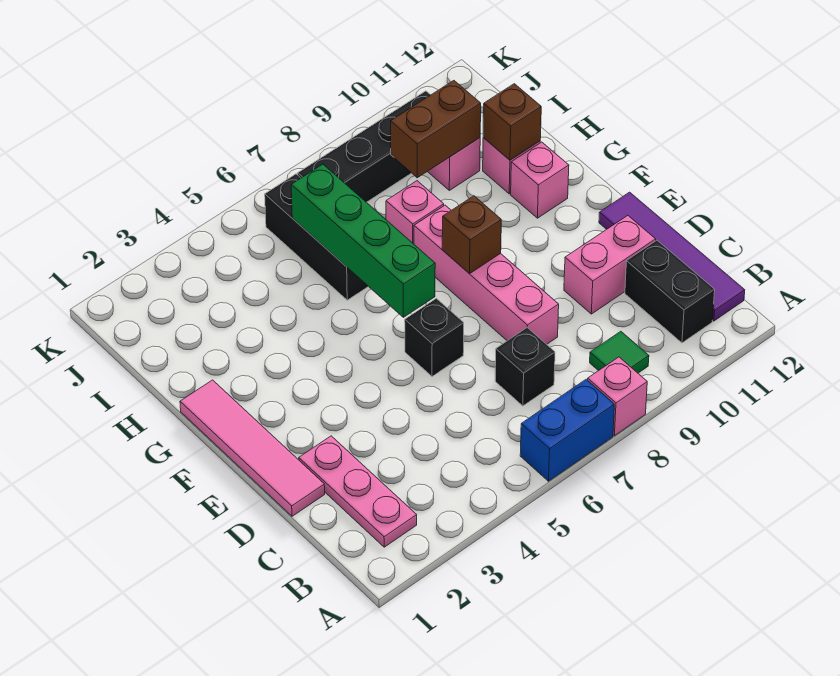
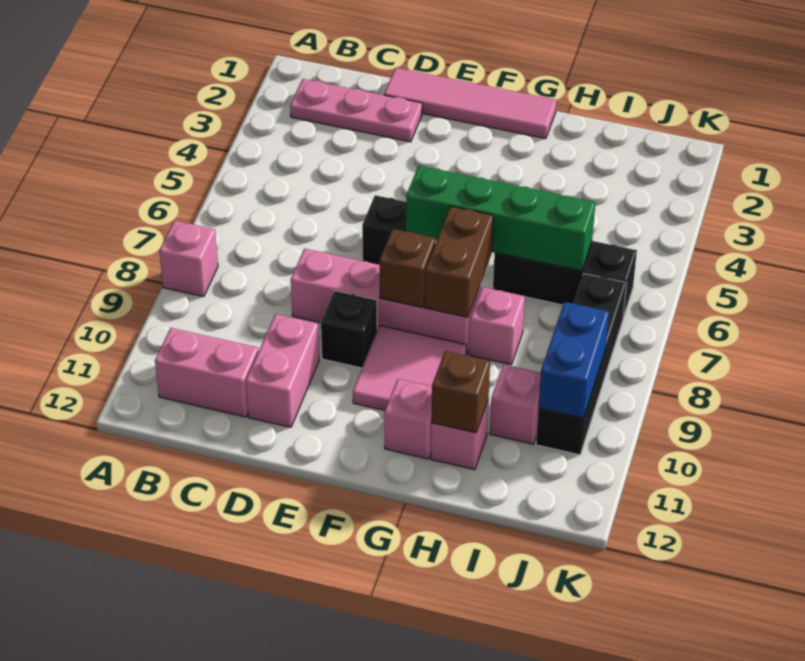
blue 1x2 brick [520,380,614,481] -> blue 1x2 brick moved to [539,302,609,418]
green 1x1 tile [590,331,649,373] -> none
black 1x2 brick [625,240,715,343] -> pink 1x2 brick [155,328,258,417]
purple 1x4 tile [599,192,745,321] -> none
black 1x1 brick [495,328,555,406] -> black 1x1 brick moved to [321,291,377,368]
none -> pink 2x2 tile [353,325,467,411]
brown 1x2 brick [391,81,481,178] -> brown 1x2 brick moved to [425,206,493,317]

